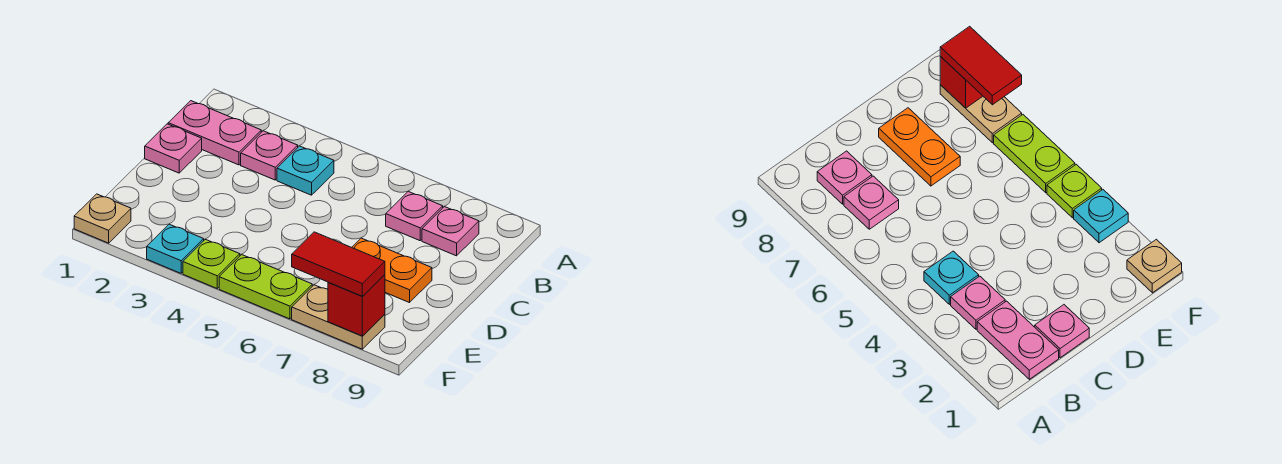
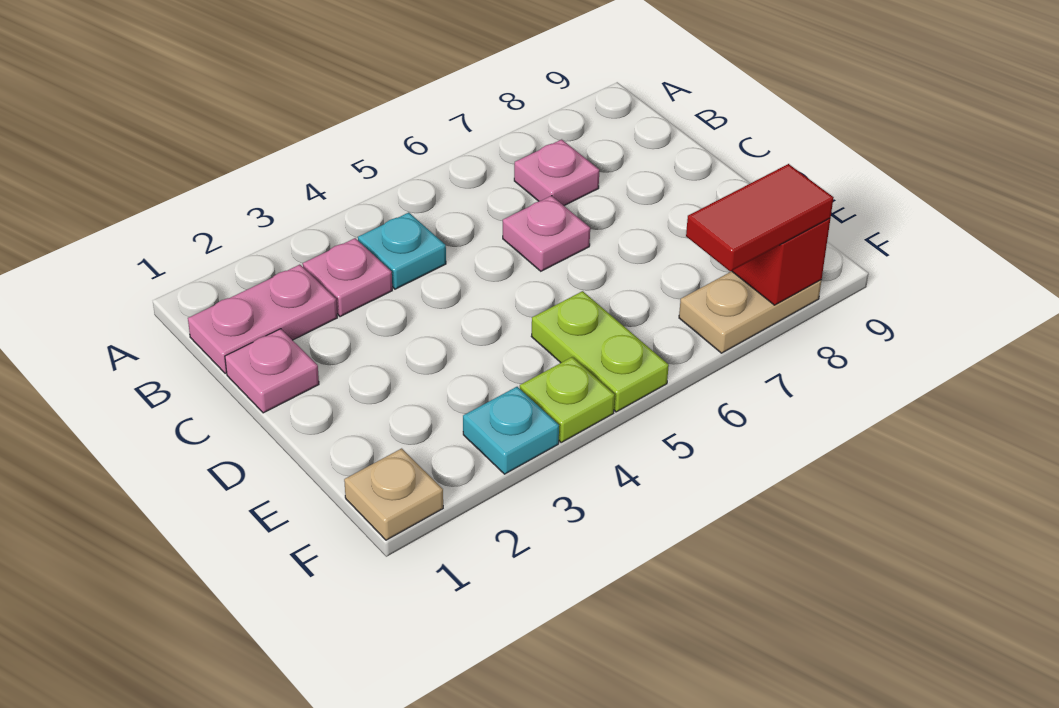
pink 1x1 plate [422,207,479,256] -> pink 1x1 plate moved to [503,196,590,271]
orange 1x2 plate [352,238,432,303] -> none
lime 1x2 plate [219,255,312,319] -> lime 1x2 plate turned to [531,291,669,412]

